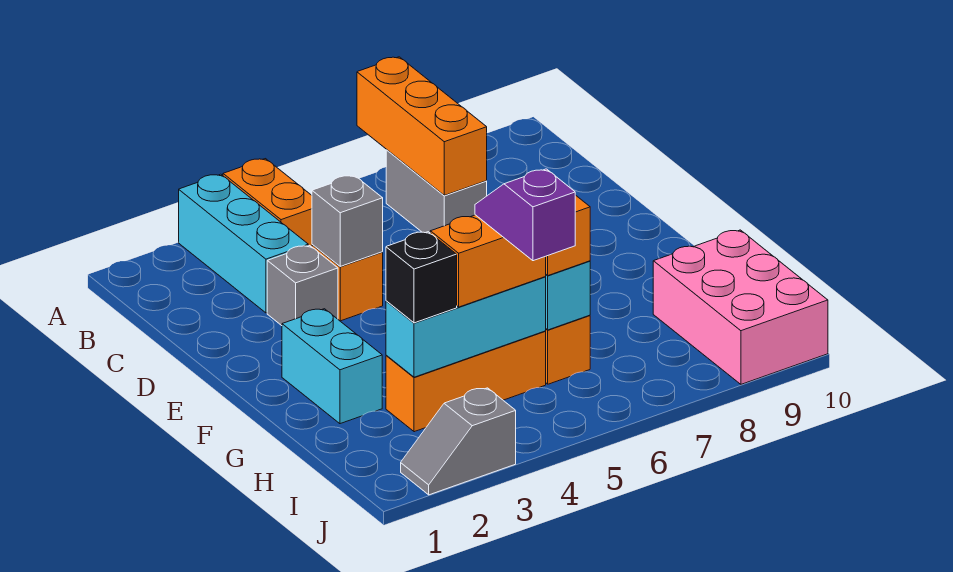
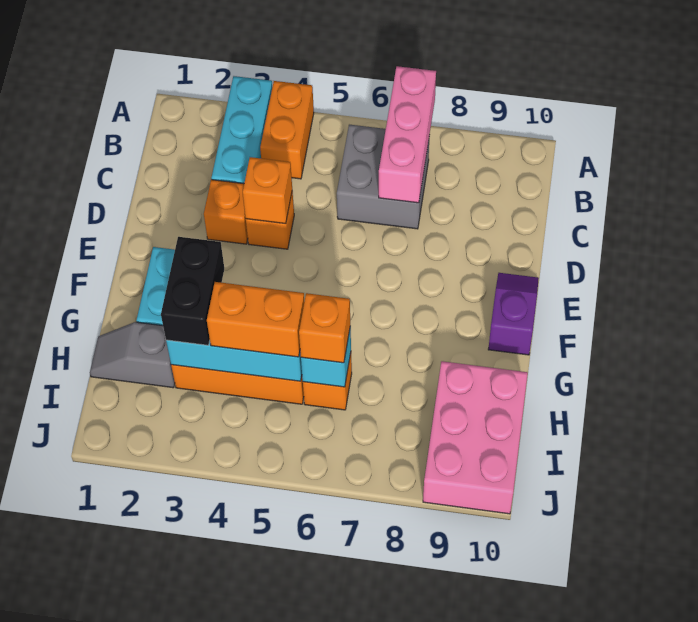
orange 1x3 brick [357,57,487,195] -> pink 1x3 brick [379,66,436,203]
grey 1x2 brick [386,150,487,233] -> grey 2x2 brick [337,125,430,229]
grey 1x1 brick [267,246,338,326] -> orange 1x1 brick [204,180,248,244]
grey 1x1 brick [312,175,383,266] -> orange 1x1 brick [243,157,292,224]
black 1x1 brick [386,232,457,323] -> black 1x2 brick [161,237,224,345]
purple 1x2 slope [475,169,575,261] -> purple 1x2 slope moved to [488,273,539,355]
grey 1x2 slope [401,388,516,495] -> grey 1x2 slope moved to [90,322,175,388]

